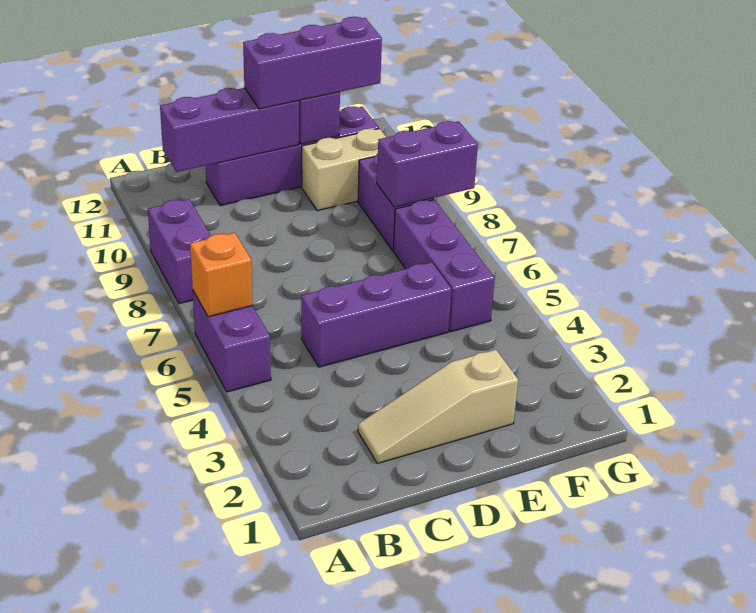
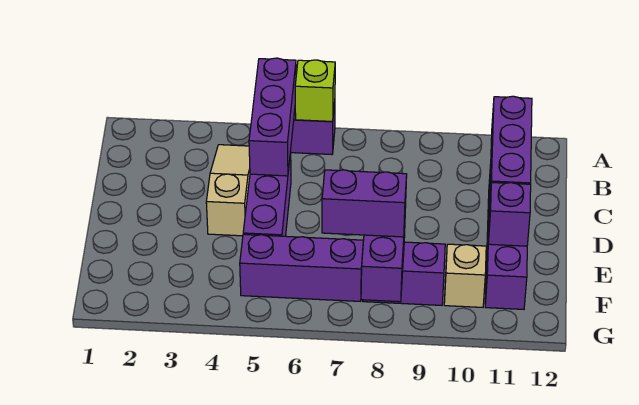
orange 1x1 brick [190,233,252,317] -> lime 1x1 brick [295,60,335,122]
purple 1x2 brick [148,199,211,304] -> purple 1x2 brick moved to [322,170,407,237]
tan 1x3 slope [358,350,518,464] -> tan 1x3 slope moved to [206,145,250,236]
purple 1x3 brick [243,17,382,109] -> purple 1x3 brick moved to [249,58,296,176]
tan 1x2 brick [302,129,386,211] -> tan 1x1 brick [444,244,486,307]

